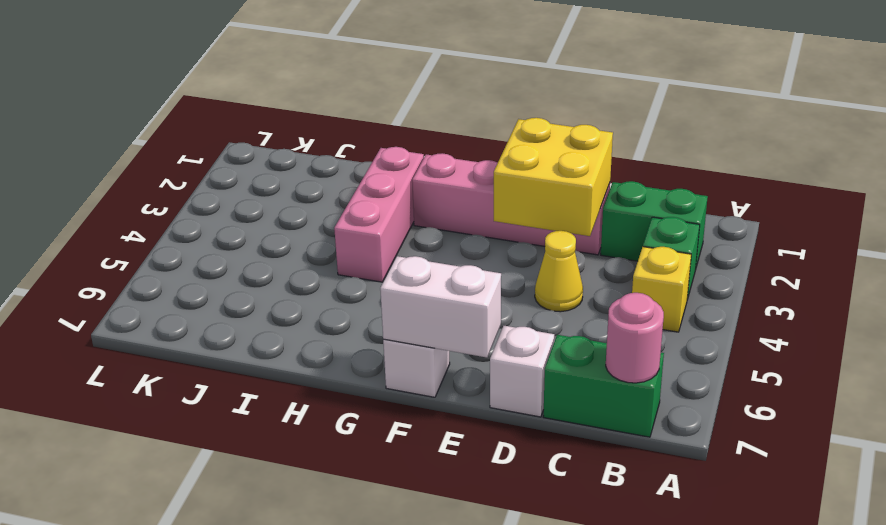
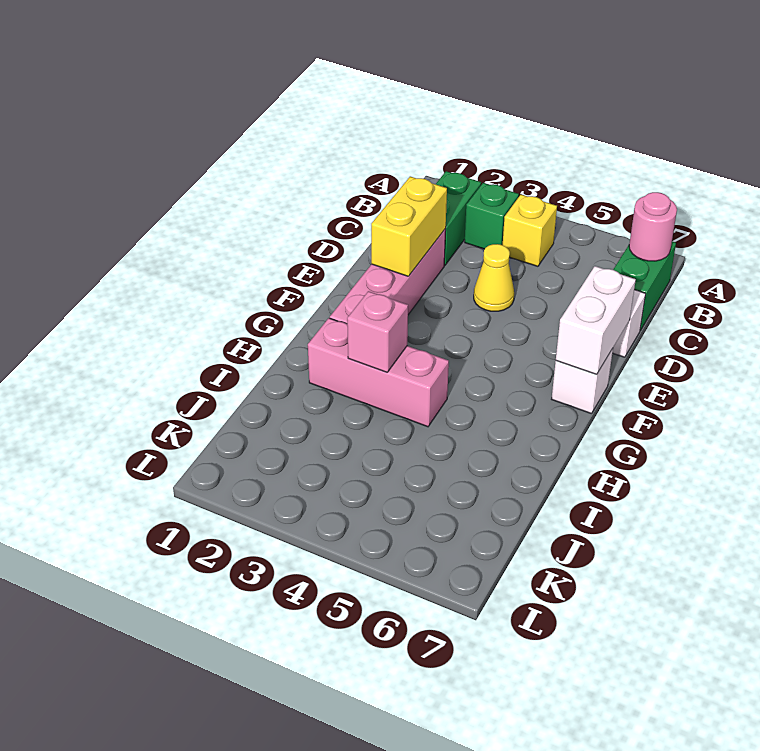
yellow 2x2 brick [494,118,613,236] -> yellow 1x2 brick [371,177,447,276]
none -> pink 1x1 brick [347,291,408,372]

